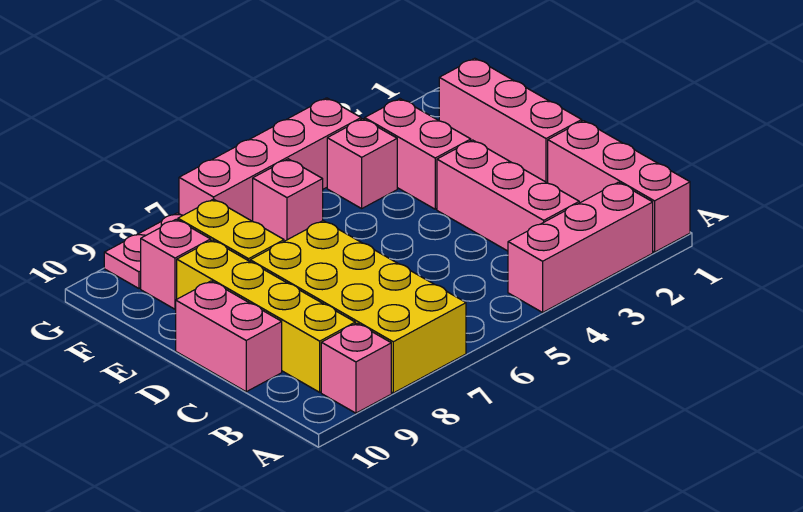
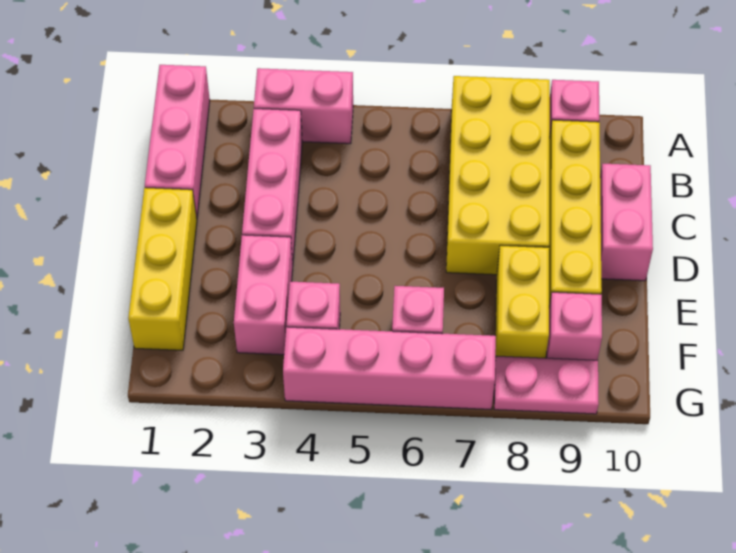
pink 1x3 brick [508,182,653,312] -> pink 1x2 brick [254,68,353,144]
pink 1x3 brick [439,58,582,183] -> yellow 1x3 brick [128,188,197,350]

